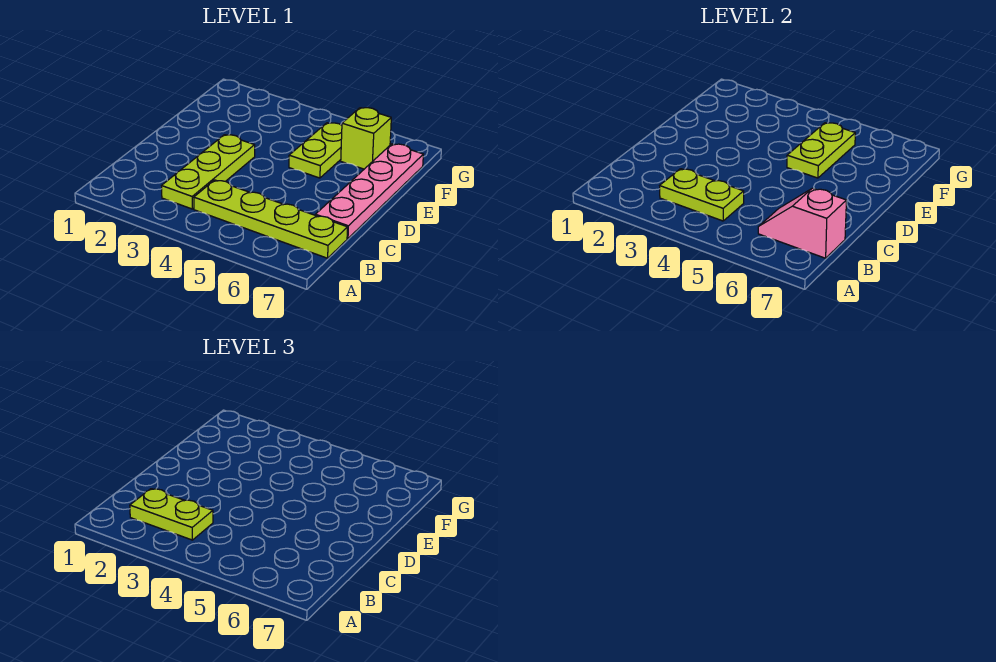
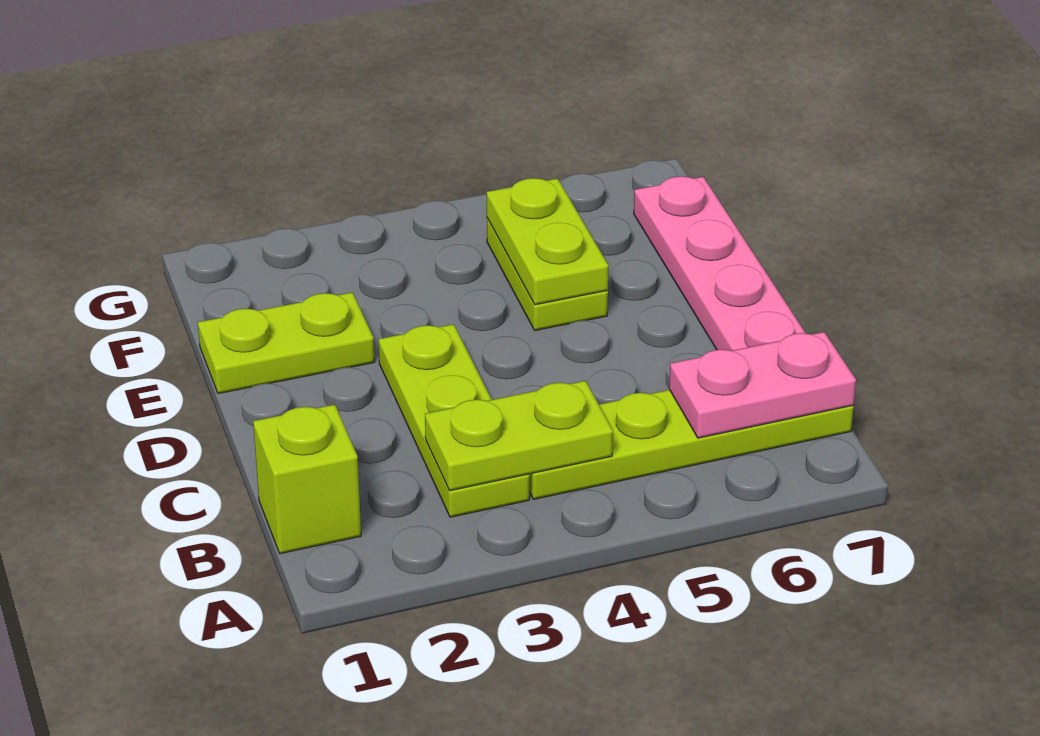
lime 1x2 plate [130,489,213,540] -> lime 1x2 plate moved to [198,292,375,394]
pink 1x2 slope [758,188,846,258] -> pink 1x2 plate [669,332,856,438]
lime 1x1 brick [341,108,391,169] -> lime 1x1 brick moved to [253,404,361,554]

